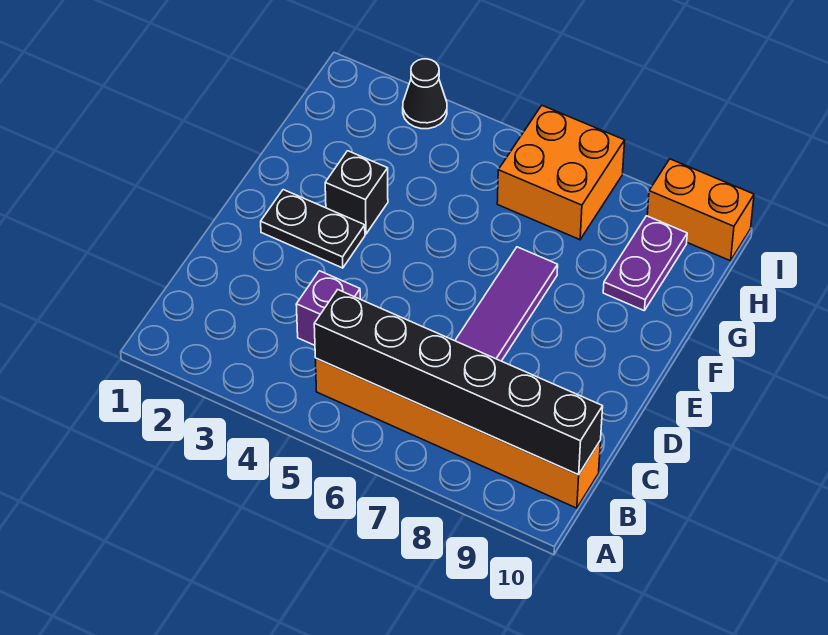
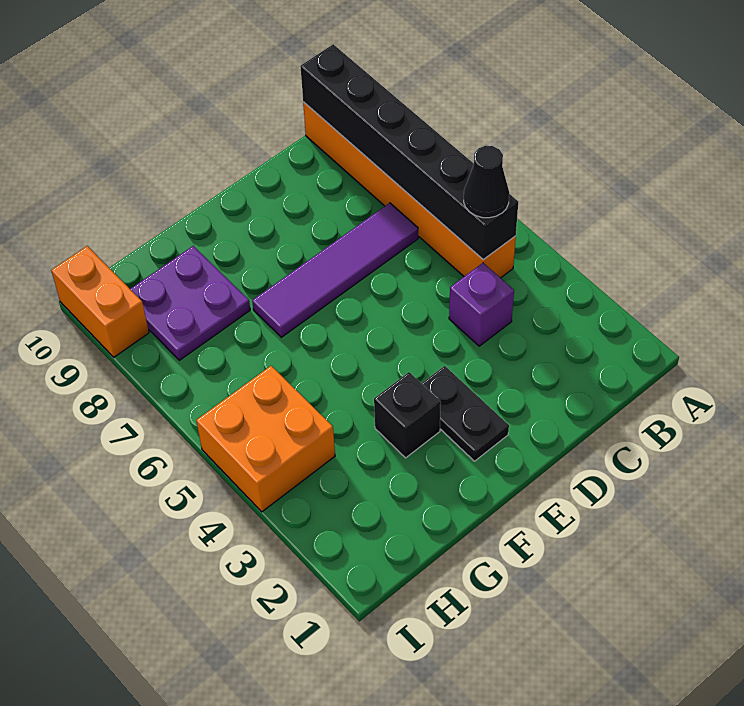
purple 1x2 plate [603,216,687,310] -> purple 2x2 plate [130,246,250,360]
orange 2x2 brick [497,106,625,240] -> orange 2x2 brick moved to [196,366,335,512]
black 1x1 cone [403,59,447,129] -> black 1x1 cone moved to [464,146,509,218]

